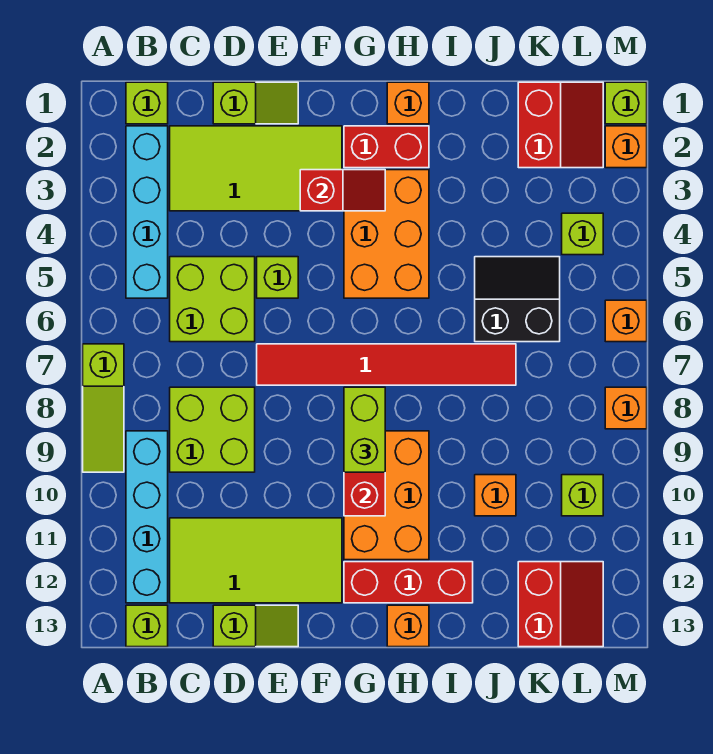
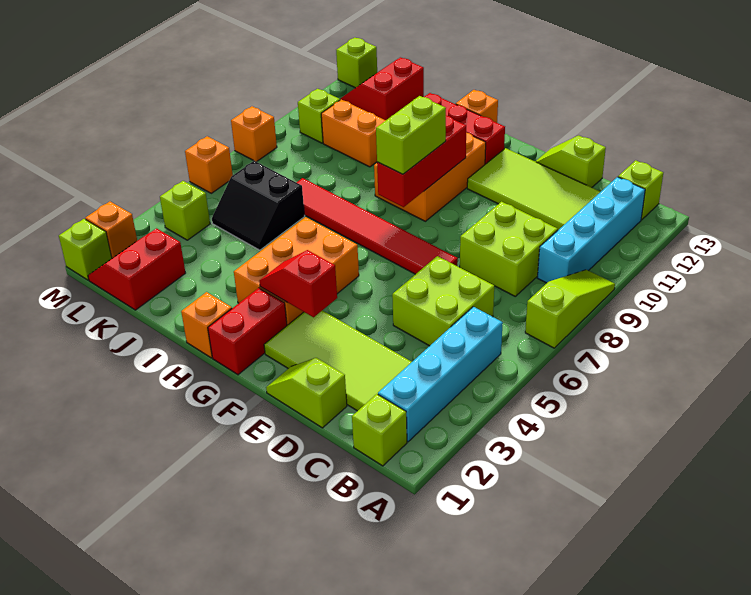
lime 1x1 brick [257,257,298,298] -> lime 1x1 brick moved to [336,38,377,88]
red 1x2 brick [344,126,429,168] -> red 1x2 brick turned to [208,288,287,375]
orange 1x1 brick [475,475,516,516] -> orange 1x2 brick [321,100,386,167]

